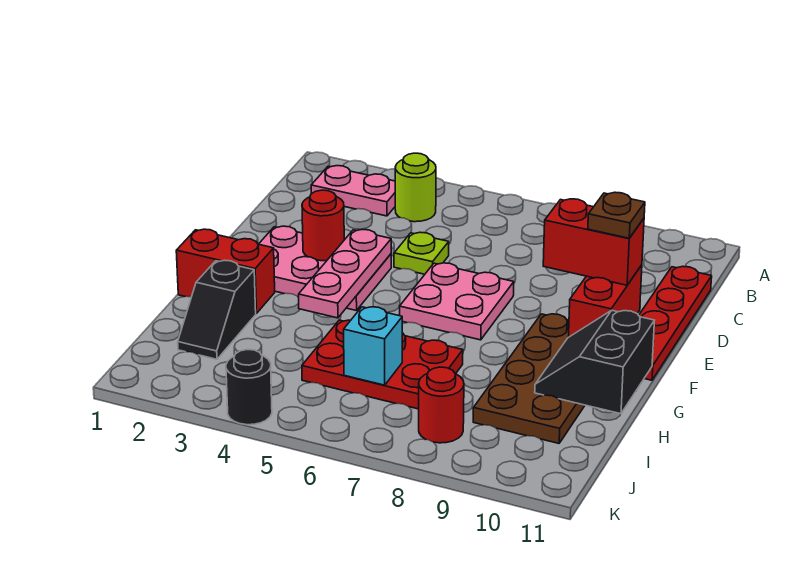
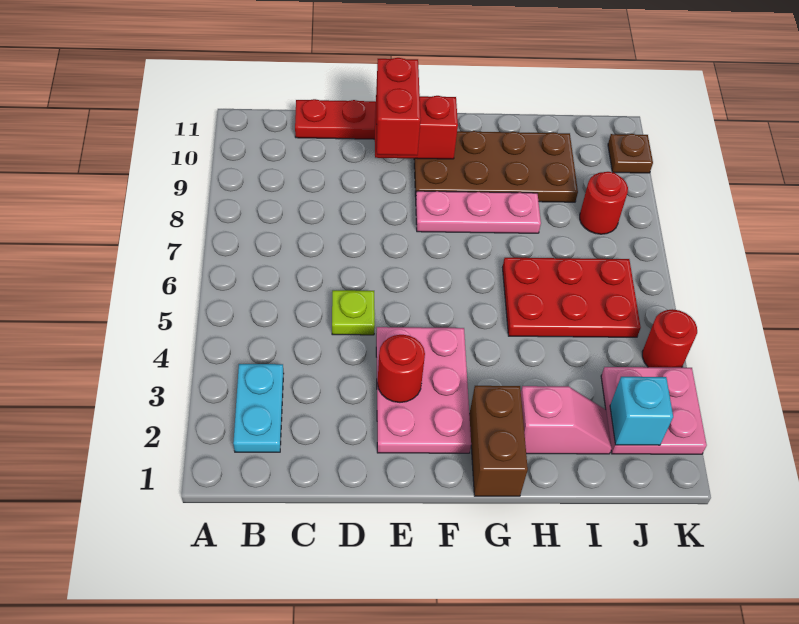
pink 1x2 plate [311,166,395,216] -> cyan 1x2 plate [233,364,284,452]
lime 1x1 round brick [395,153,436,222] -> none
pink 1x3 plate [299,229,391,318] -> pink 1x3 plate moved to [416,191,541,233]
pink 2x2 plate [400,263,514,340] -> pink 2x2 plate moved to [601,367,707,454]
brown 1x1 plate [588,192,645,238] -> brown 1x1 plate moved to [608,134,653,173]
red 1x2 brick [176,229,275,314] -> brown 1x2 brick [469,386,528,496]
black 2x2 slope [535,310,654,414] -> none
black 1x2 slope [178,260,256,359] -> pink 1x2 slope [521,386,612,454]
red 2x3 plate [302,320,463,409] -> red 2x3 plate turned to [503,258,641,337]
cyan 1x1 brick [344,307,402,385] -> cyan 1x1 brick moved to [610,377,673,445]
black 1x1 round brick [226,350,272,425] -> red 1x1 round brick [642,309,697,367]

